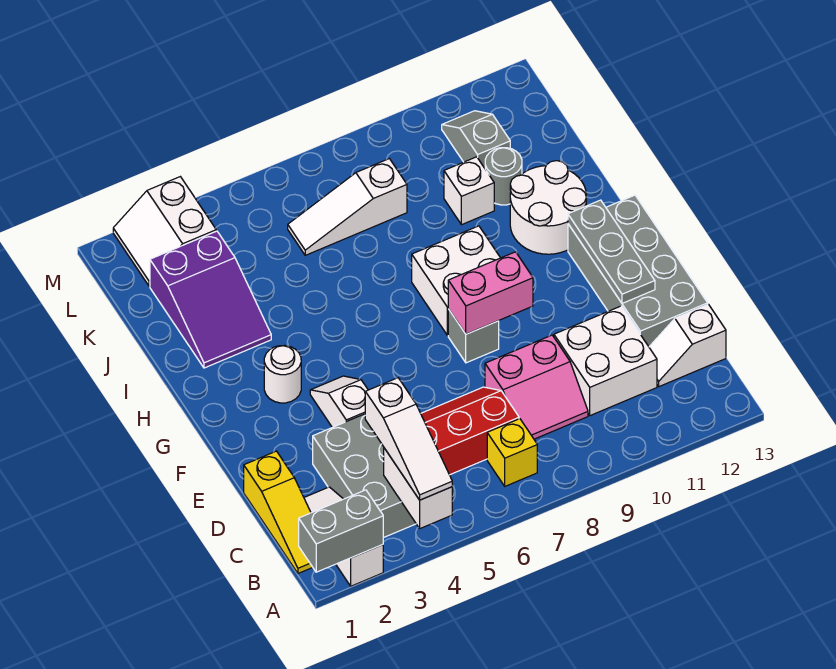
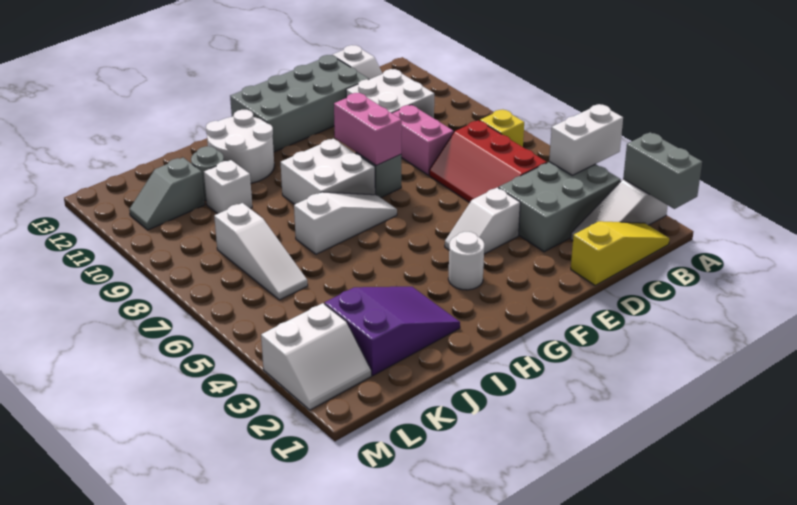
white 1x3 slope [365,378,452,500] -> white 1x3 slope moved to [294,192,397,254]
grey 1x3 plate [568,200,655,303] -> none

